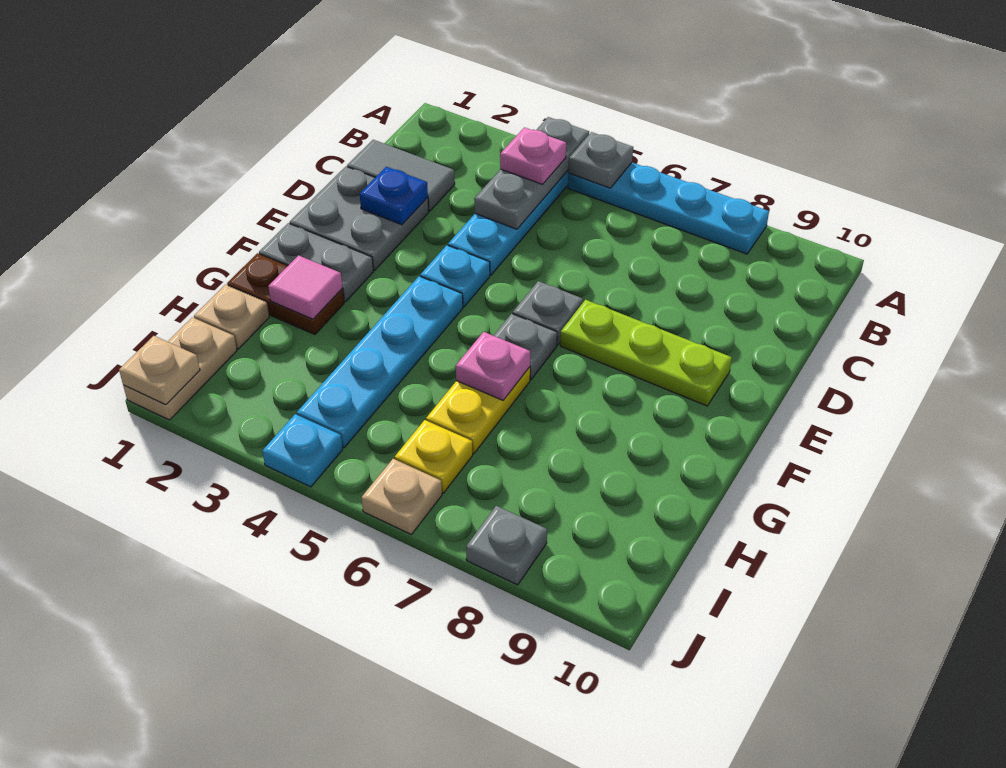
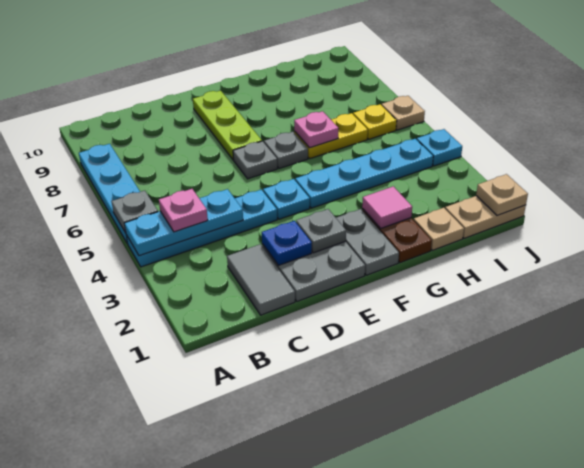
grey 1x3 plate [474,117,589,229] -> cyan 1x3 plate [124,189,243,256]
grey 1x1 plate [466,506,547,585] -> grey 1x1 plate moved to [296,209,346,253]

